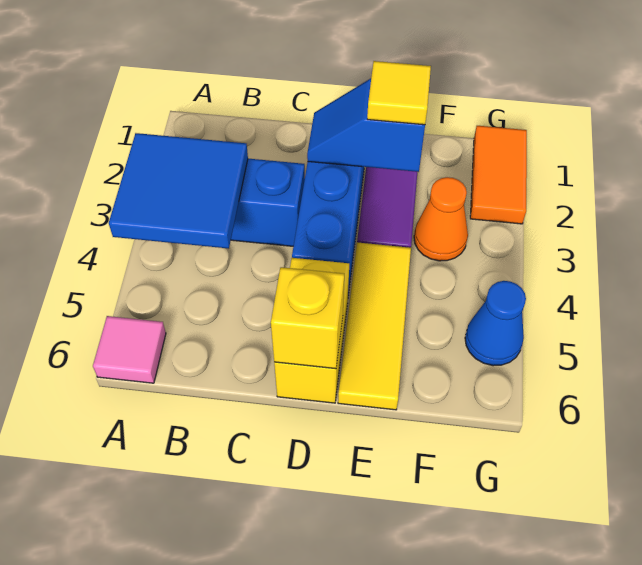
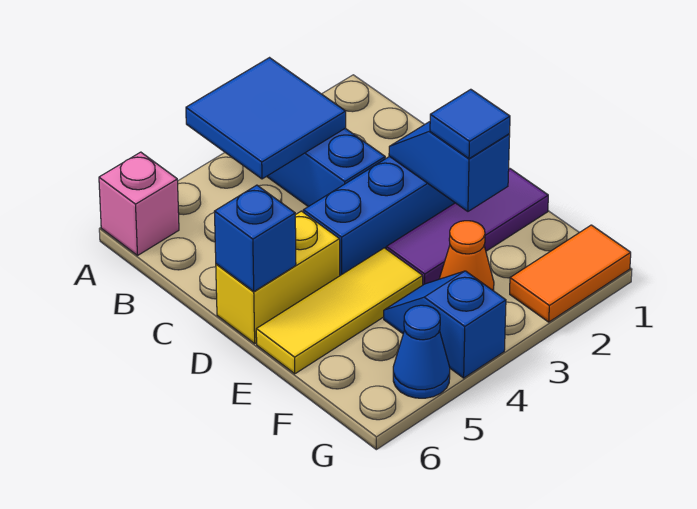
pink 1x1 tile [93,316,166,383] -> pink 1x1 brick [99,152,179,255]
yellow 1x1 brick [271,267,344,369] -> blue 1x1 brick [214,185,296,291]
yellow 1x1 tile [367,61,431,125] -> blue 1x1 tile [430,89,510,159]
none -> blue 1x2 slope [384,271,506,378]

